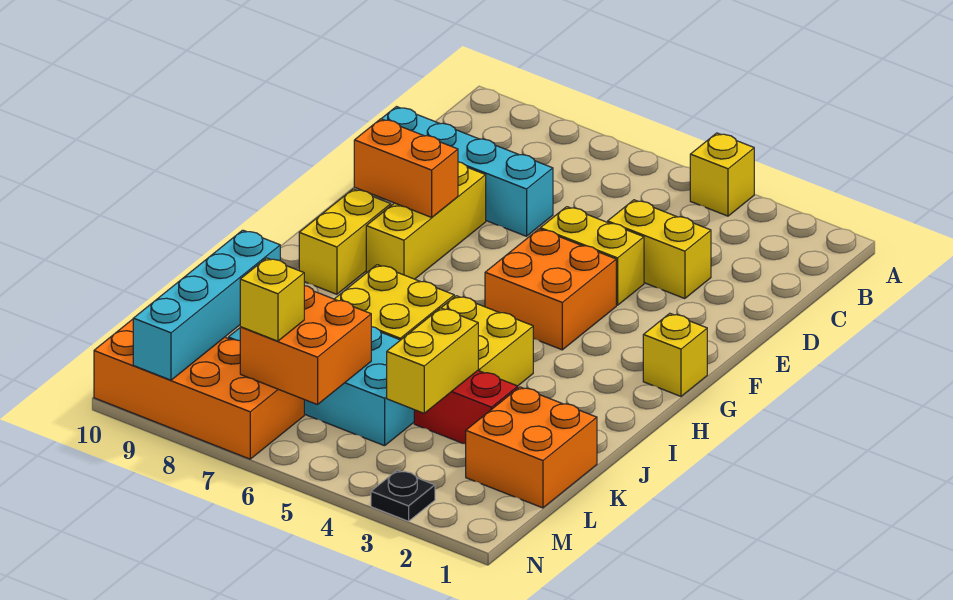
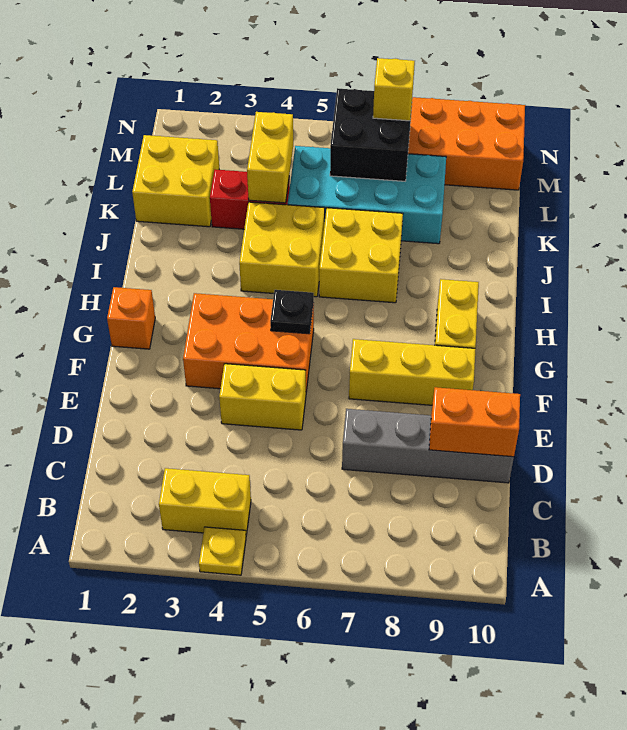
yellow 1x1 brick [690,133,754,216] -> yellow 1x1 plate [199,527,246,575]
yellow 1x2 brick [608,200,711,299] -> yellow 1x2 brick moved to [159,468,251,535]
cyan 1x4 brick [381,107,553,236] -> grey 1x4 brick [342,409,514,483]
yellow 1x3 brick [366,162,486,279] -> yellow 1x3 brick turned to [349,339,476,405]
orange 2x2 brick [485,229,616,350] -> orange 2x3 brick [183,293,314,392]
orange 1x2 brick [354,119,458,217] -> orange 1x2 brick moved to [429,387,520,457]
yellow 1x1 brick [643,313,707,396] -> orange 1x1 brick [107,287,155,349]
orange 2x2 brick [466,387,597,508] -> yellow 2x2 brick [132,135,219,227]
cyan 1x4 brick [133,230,280,380] -> none
orange 2x2 brick [240,286,371,405] -> black 2x2 brick [330,88,412,181]
black 1x1 plate [371,470,435,521] -> black 1x1 plate moved to [270,290,314,334]

